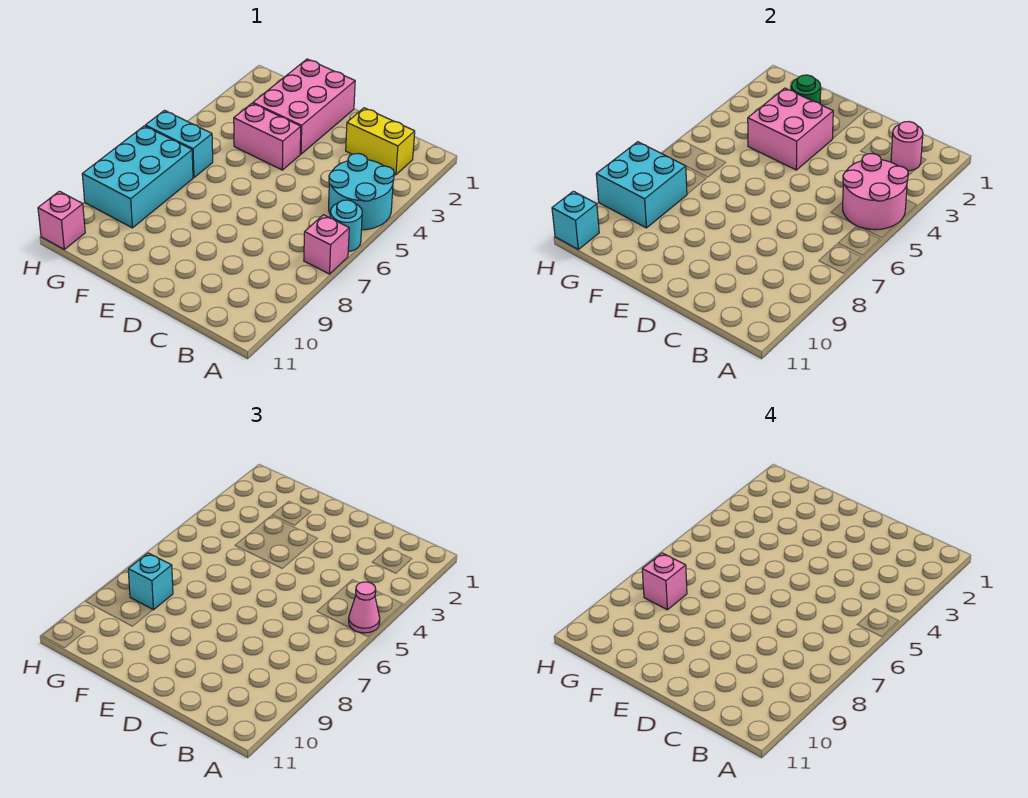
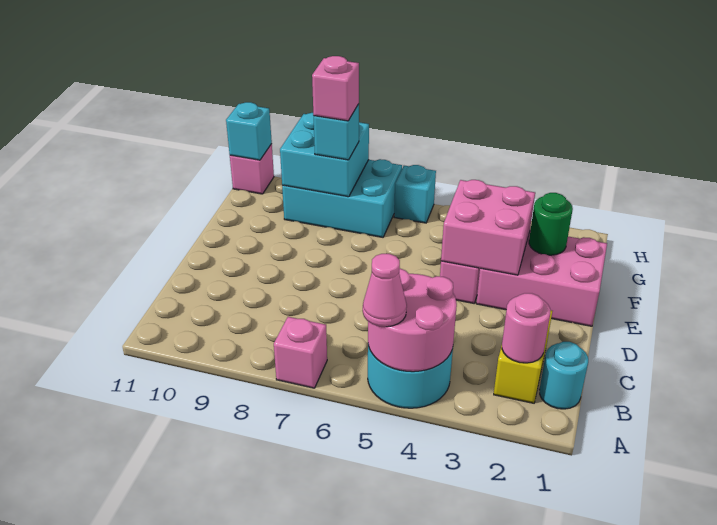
cyan 1x1 round brick [330,200,362,252] -> cyan 1x1 round brick moved to [539,342,588,409]
cyan 1x2 brick [145,110,213,178] -> cyan 1x1 brick [394,165,436,223]

